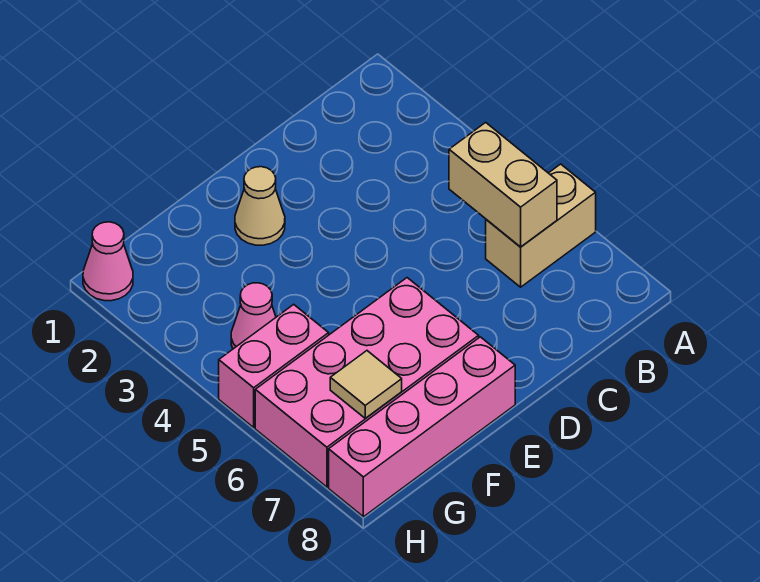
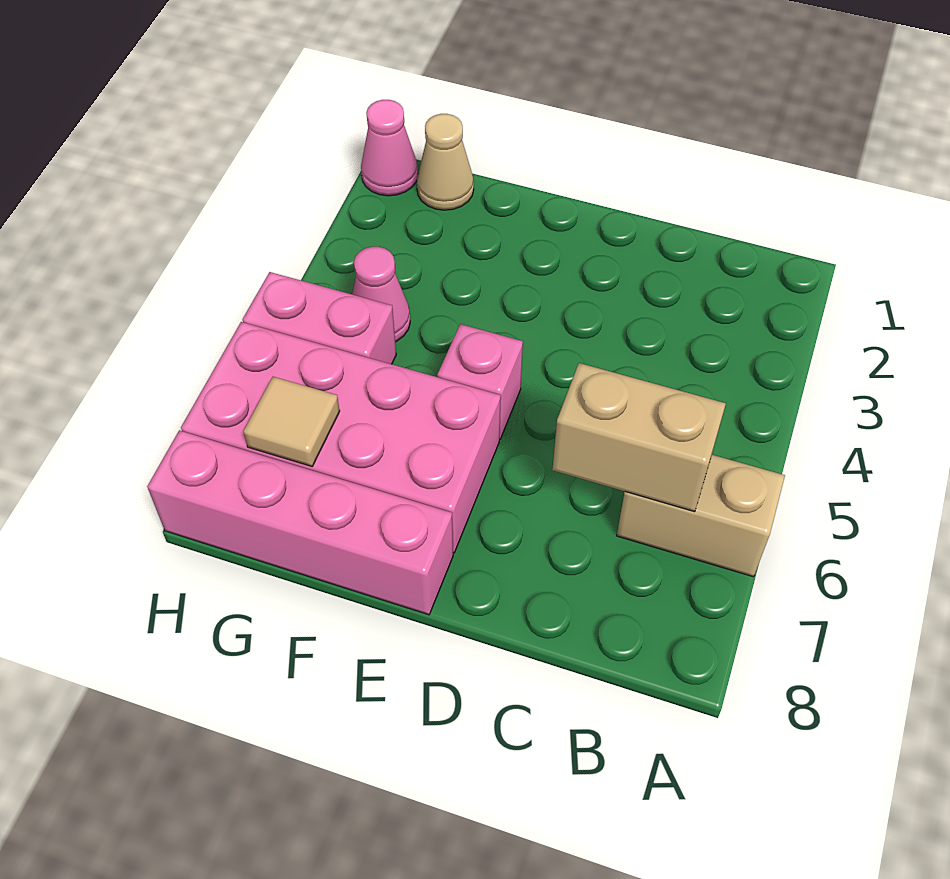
tan 1x2 brick [449,122,557,247] -> tan 1x2 brick turned to [552,363,726,512]
tan 1x1 cone [235,167,285,245] -> tan 1x1 cone moved to [417,114,474,210]
none -> pink 1x1 brick [437,324,523,439]

